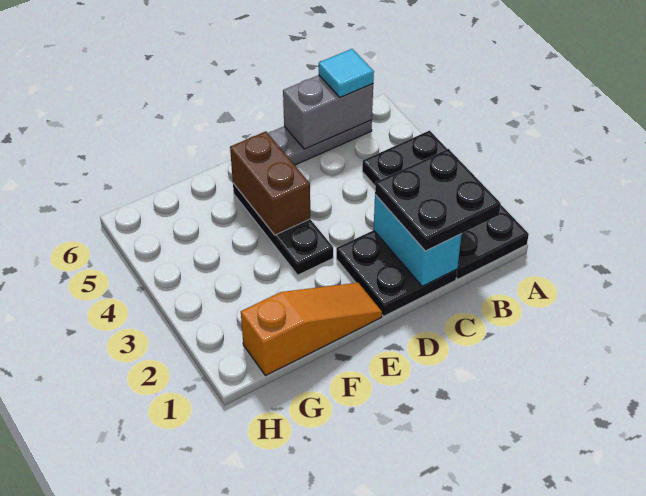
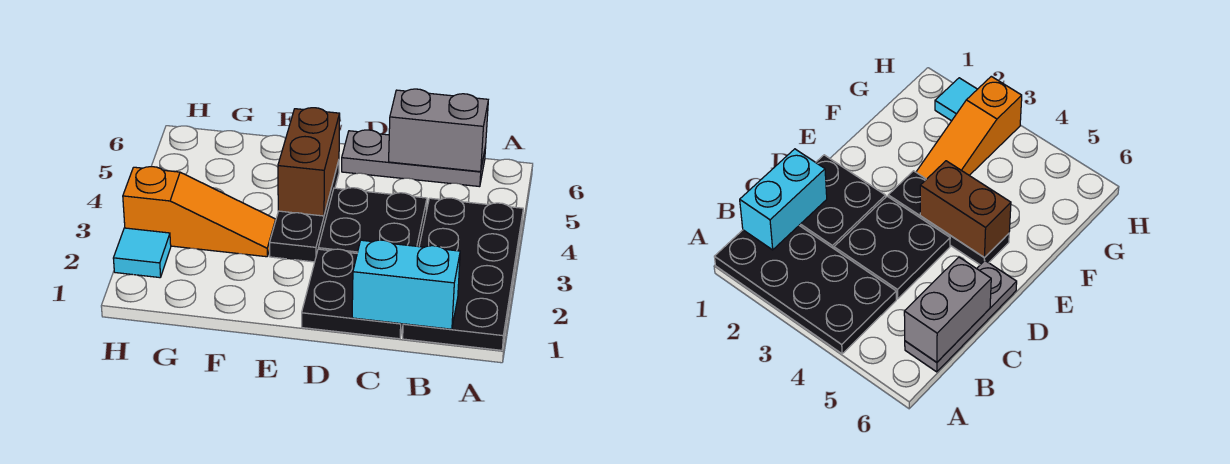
black 2x2 plate [375,149,501,251] -> black 2x2 plate moved to [318,188,427,253]
cyan 1x1 tile [319,49,374,97] -> cyan 1x1 tile moved to [113,228,171,278]
cyan 1x2 brick [373,195,462,286] -> cyan 1x2 brick turned to [352,240,460,329]
orange 1x3 slope [241,283,382,376] -> orange 1x3 slope moved to [123,167,276,257]

